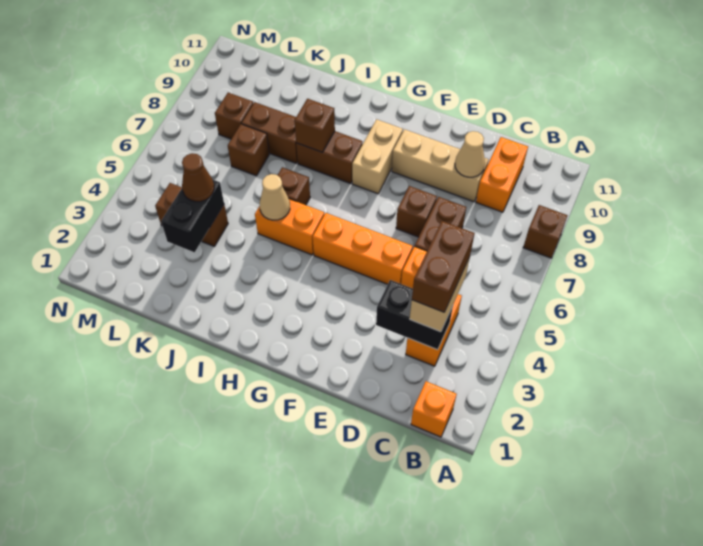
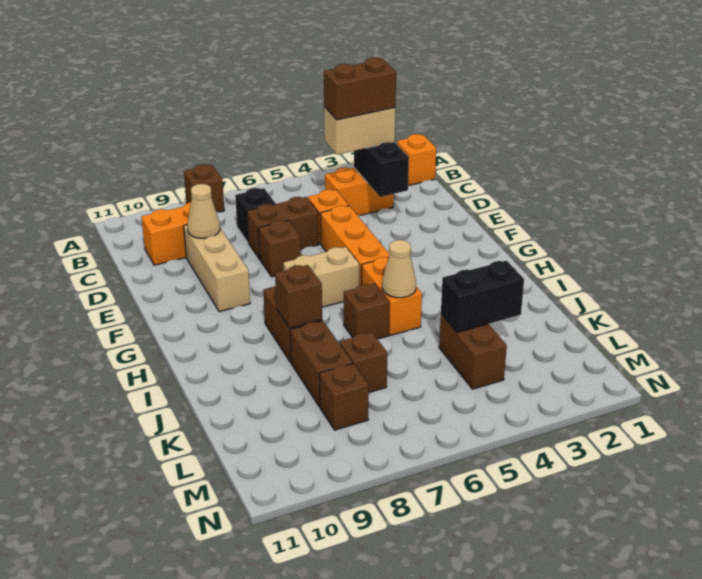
none -> black 1x1 brick [235,188,275,242]
tan 1x2 brick [352,119,403,194] -> tan 1x2 brick moved to [283,247,359,307]
brown 1x1 cone [182,153,214,202] -> none

